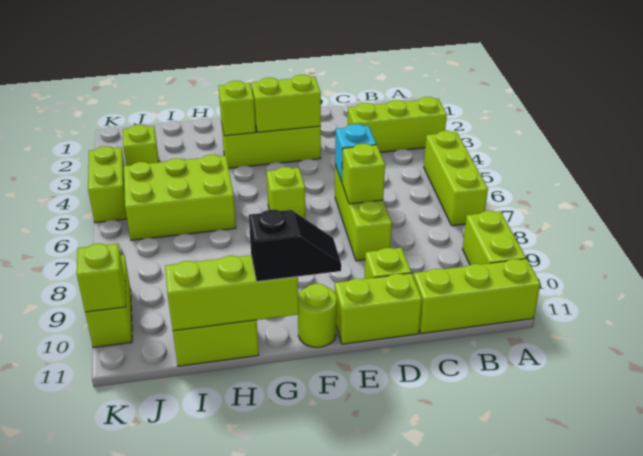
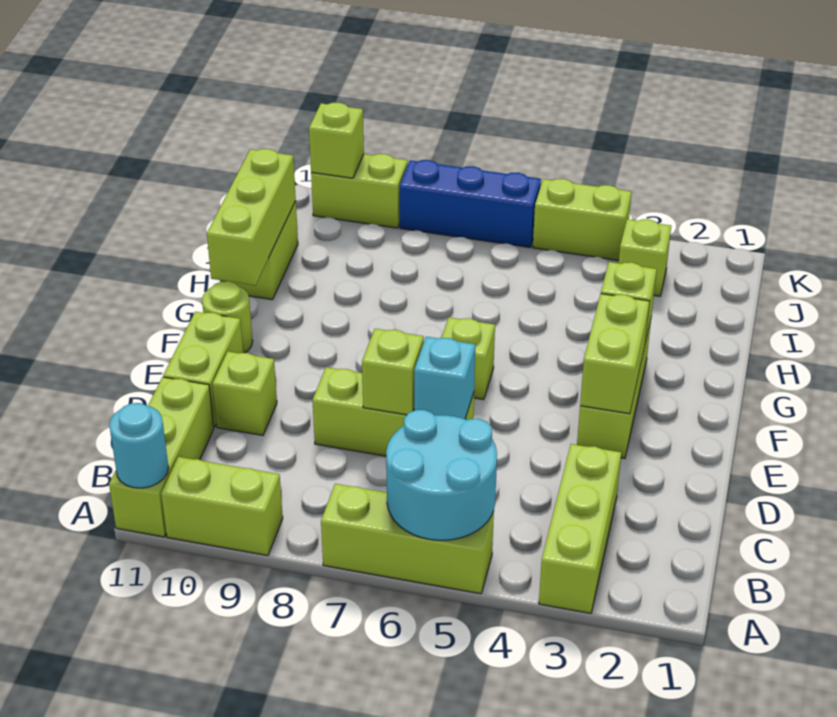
none -> cyan 2x2 round brick [386,410,497,540]
none -> cyan 1x1 round brick [109,403,169,488]
black 1x2 slope [249,210,341,281] -> none
lime 2x3 brick [124,155,236,240] -> none
none -> blue 1x3 brick [400,160,541,247]

